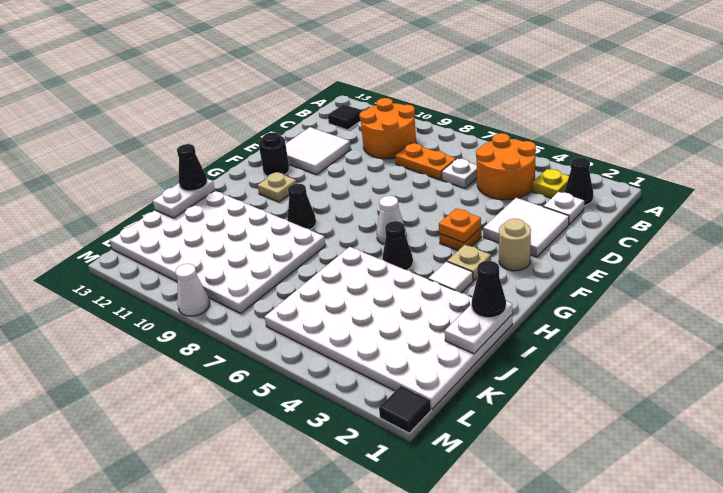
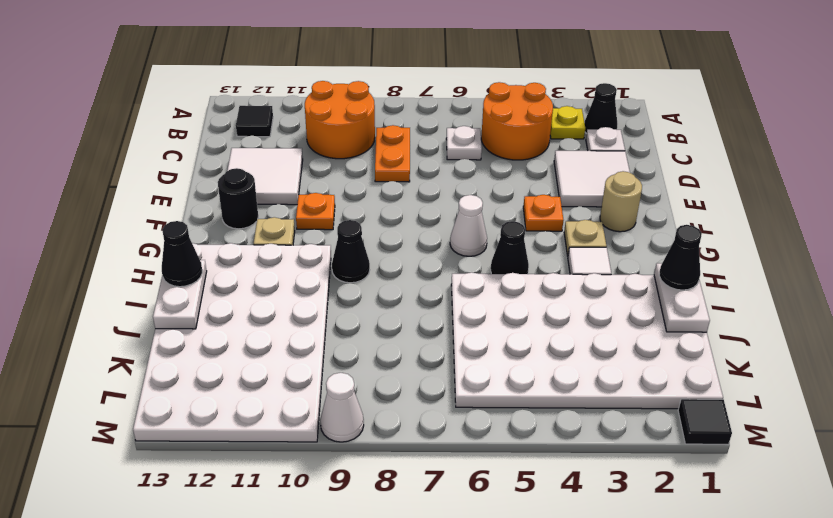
orange 1x2 plate [395,143,456,180] -> orange 1x2 plate turned to [375,125,410,182]
orange 1x1 plate [439,209,481,243] -> orange 1x1 plate moved to [296,193,335,230]
white 4x6 plate [110,191,326,313] -> white 4x6 plate turned to [133,243,331,442]

